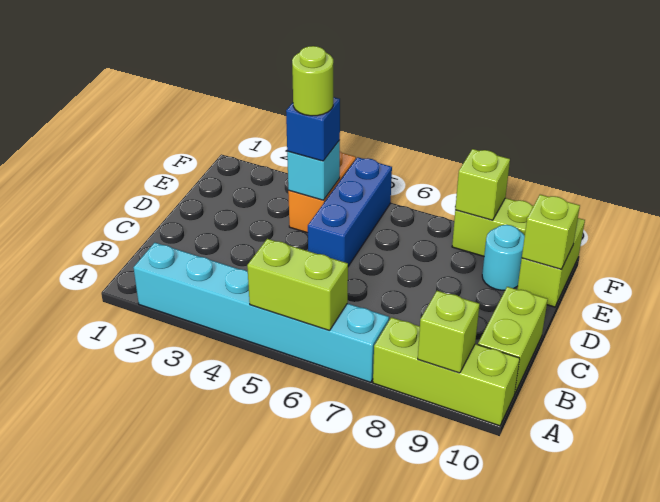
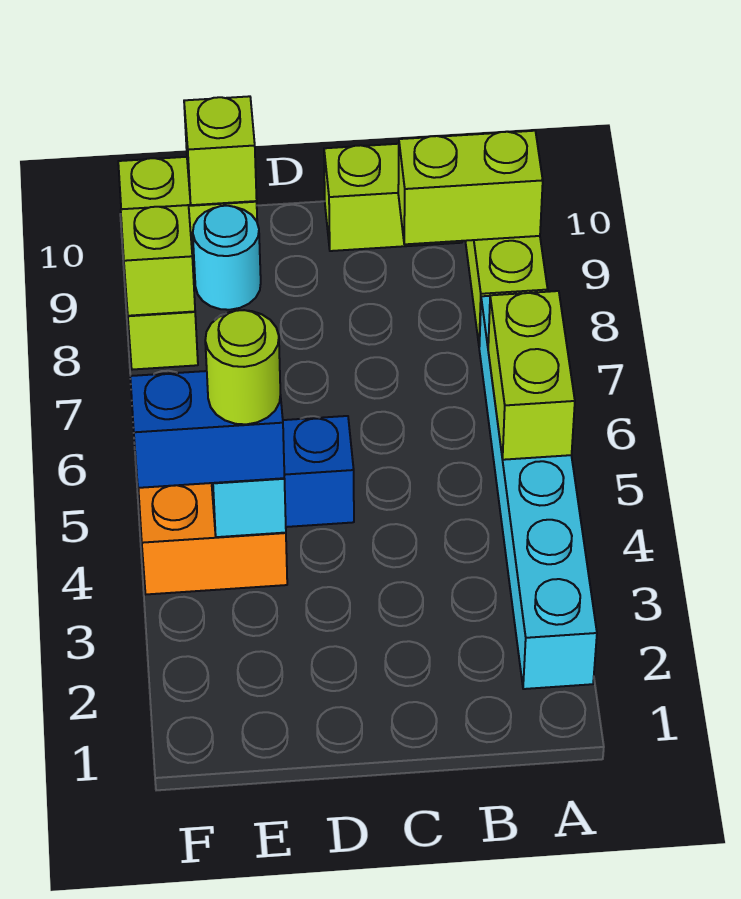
lime 1x1 brick [418,291,480,373] -> lime 1x2 brick [398,131,543,244]
blue 1x1 brick [286,97,340,161] -> blue 1x2 brick [130,371,284,488]

